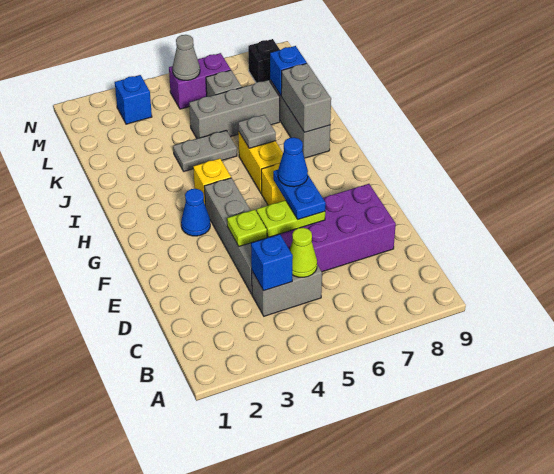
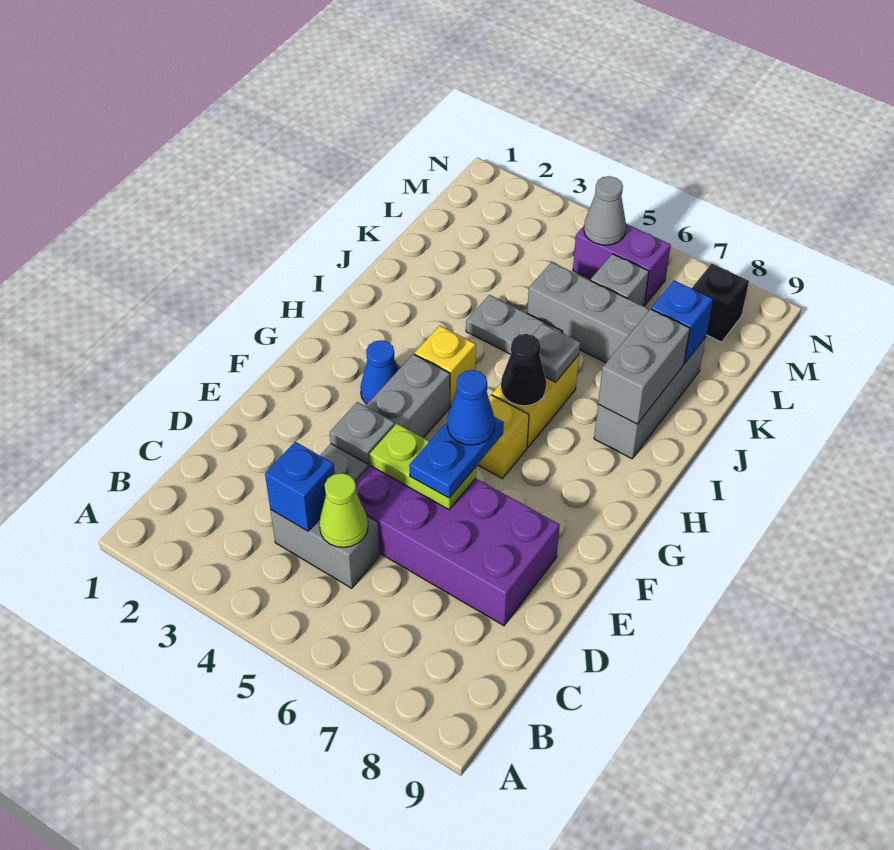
lime 1x1 plate [227,210,267,246] -> grey 1x1 plate [330,402,395,464]
none -> black 1x1 cone [501,334,546,406]
blue 1x1 brick [115,75,152,124] -> none

